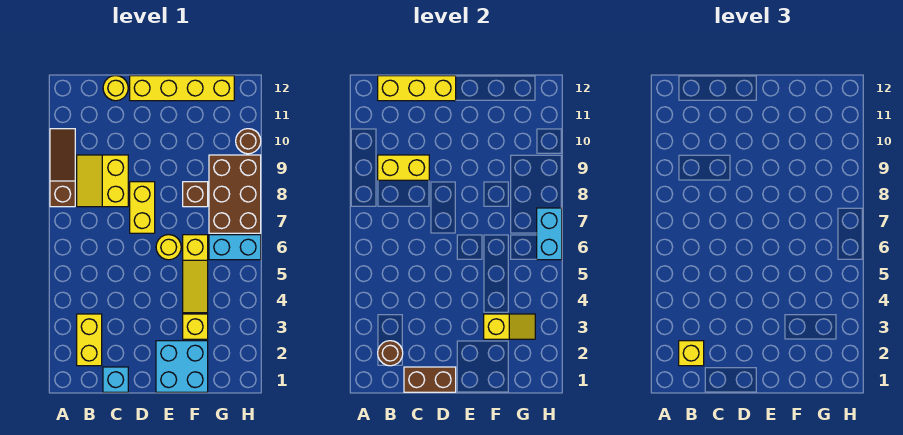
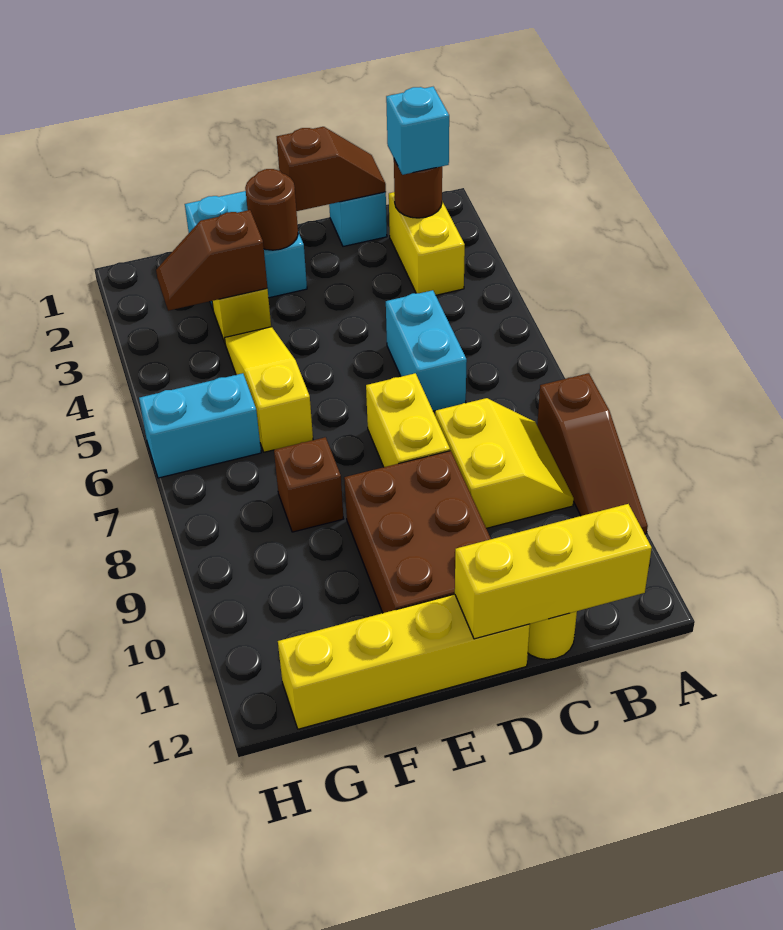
yellow 1x1 brick [679,341,704,366] -> cyan 1x1 brick [386,87,449,175]
yellow 1x2 brick [378,155,429,180] -> none
brown 1x2 brick [404,367,456,392] -> brown 1x2 slope [277,127,386,211]
yellow 1x1 round brick [156,235,181,260] -> none
yellow 1x2 slope [484,314,535,339] -> brown 1x2 slope [156,210,267,311]
brown 2x3 brick [209,155,261,233] -> brown 2x3 brick moved to [344,451,491,613]
cyan 1x2 brick [537,208,562,260] -> cyan 1x2 brick moved to [386,290,467,411]
brown 1x1 round brick [236,129,261,154] -> brown 1x1 round brick moved to [245,169,298,250]

